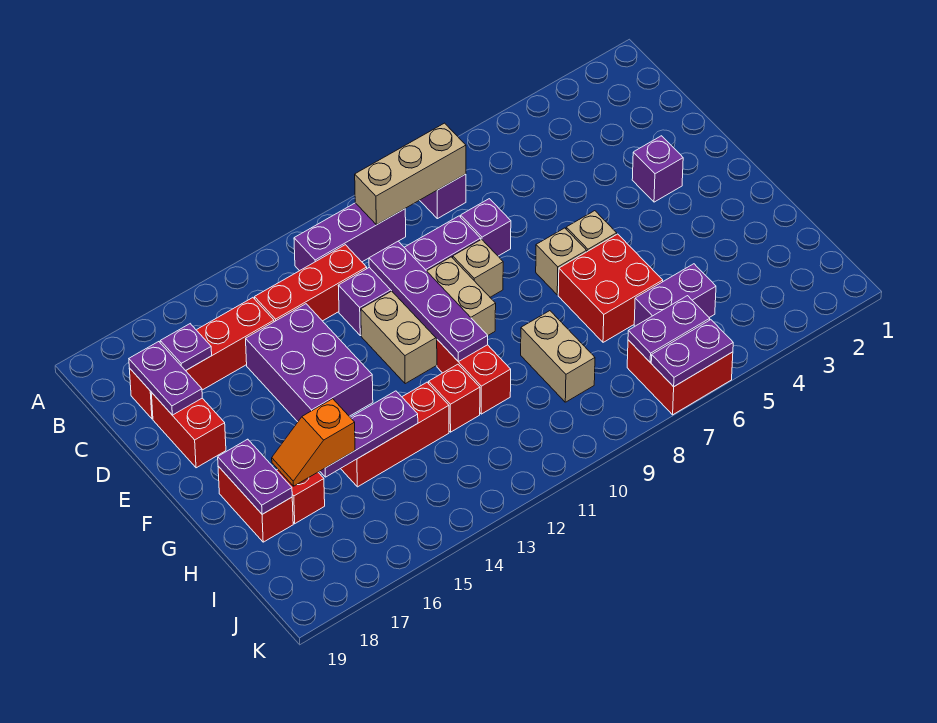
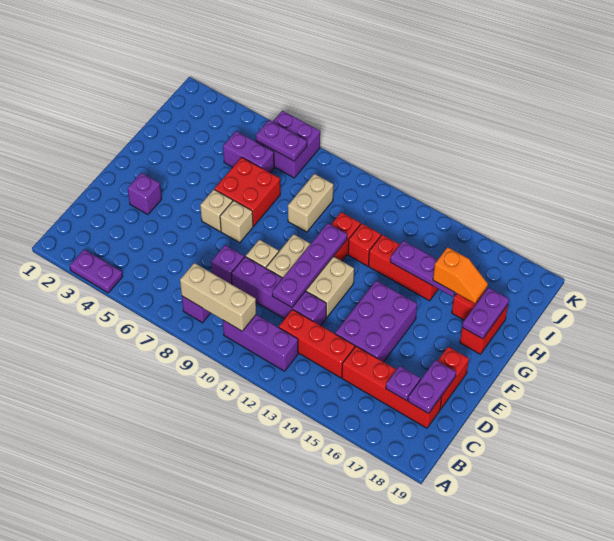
red 2x2 brick [627,340,733,415] -> purple 2x2 brick [256,111,320,178]
purple 1x2 plate [651,320,733,387] -> purple 1x2 plate moved to [70,250,123,293]

